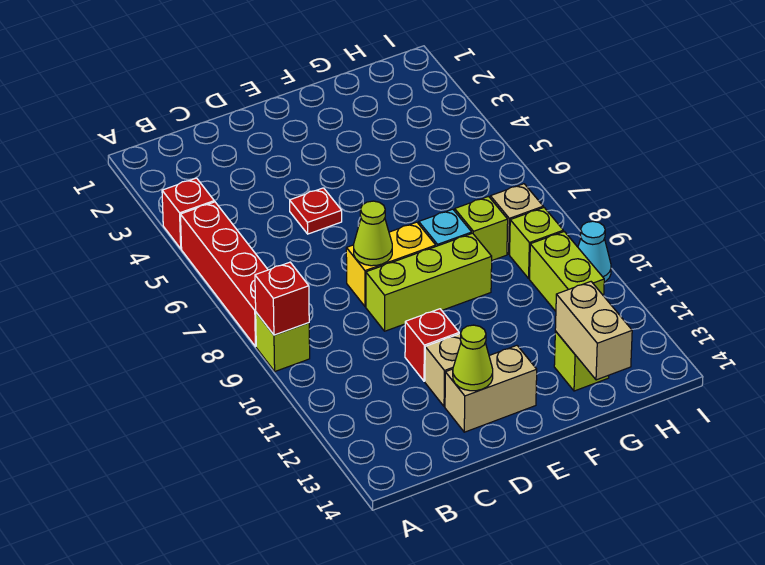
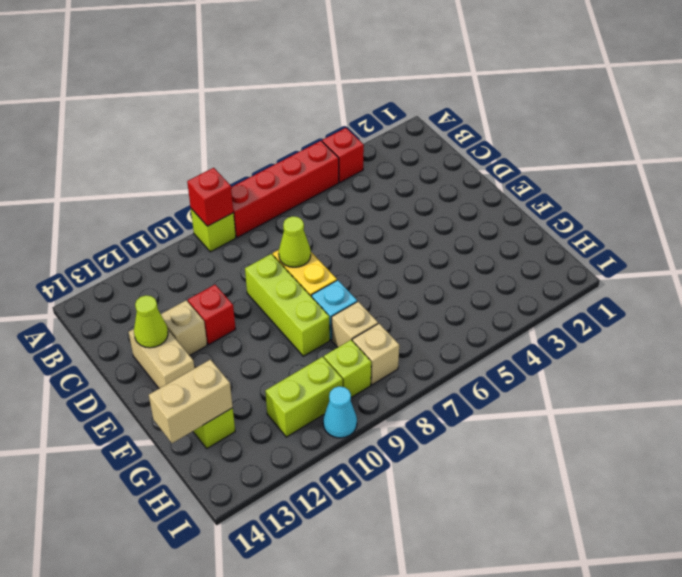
red 1x1 plate [290,188,342,234] -> none
lime 1x1 brick [455,197,508,260] -> tan 1x1 brick [332,302,378,347]

